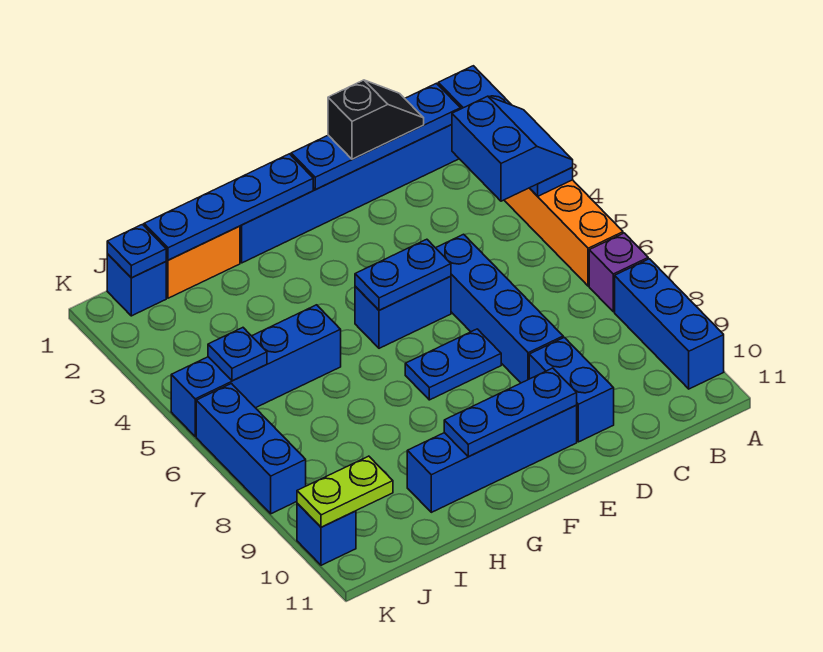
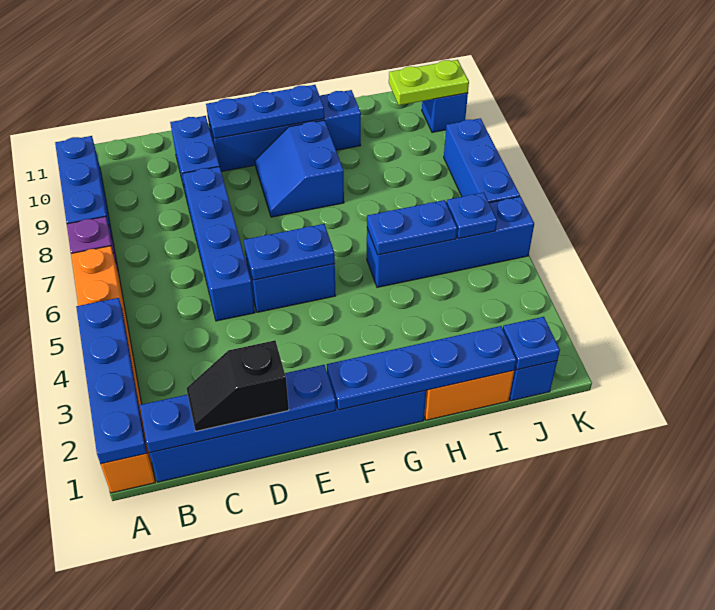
blue 2x2 slope [452,96,573,201] -> blue 2x2 slope moved to [255,120,344,217]
blue 1x2 plate [405,329,501,400] -> blue 1x2 plate moved to [367,200,457,255]

